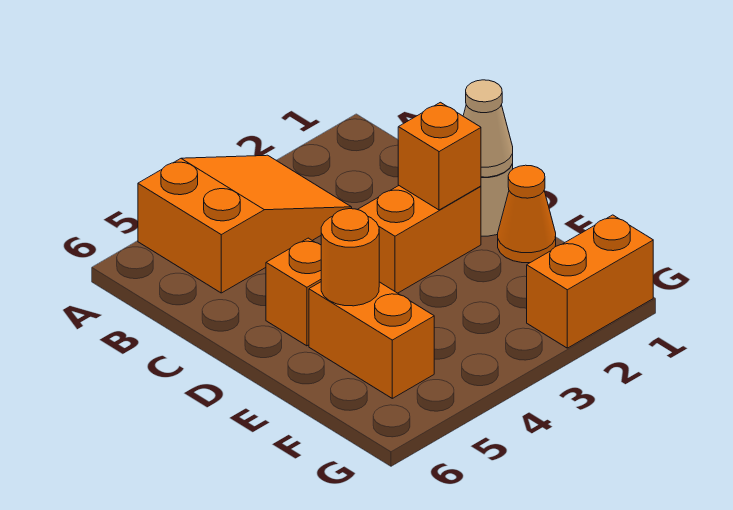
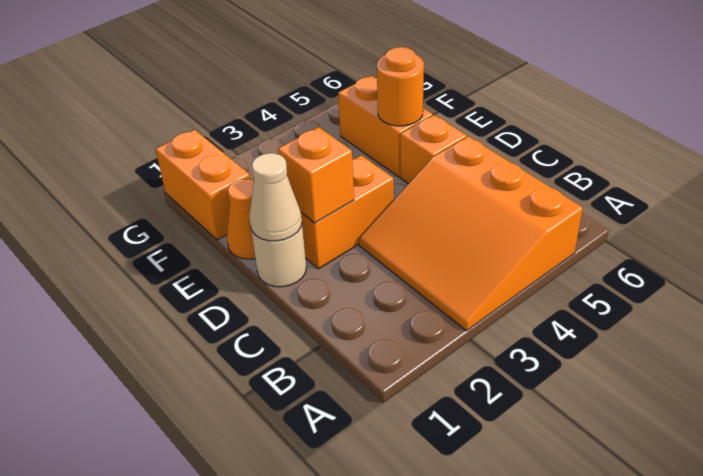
orange 2x3 slope [138,155,352,293] -> orange 3x3 slope [359,136,583,331]
orange 1x2 brick [527,215,653,348] -> orange 1x2 brick turned to [156,130,250,240]

